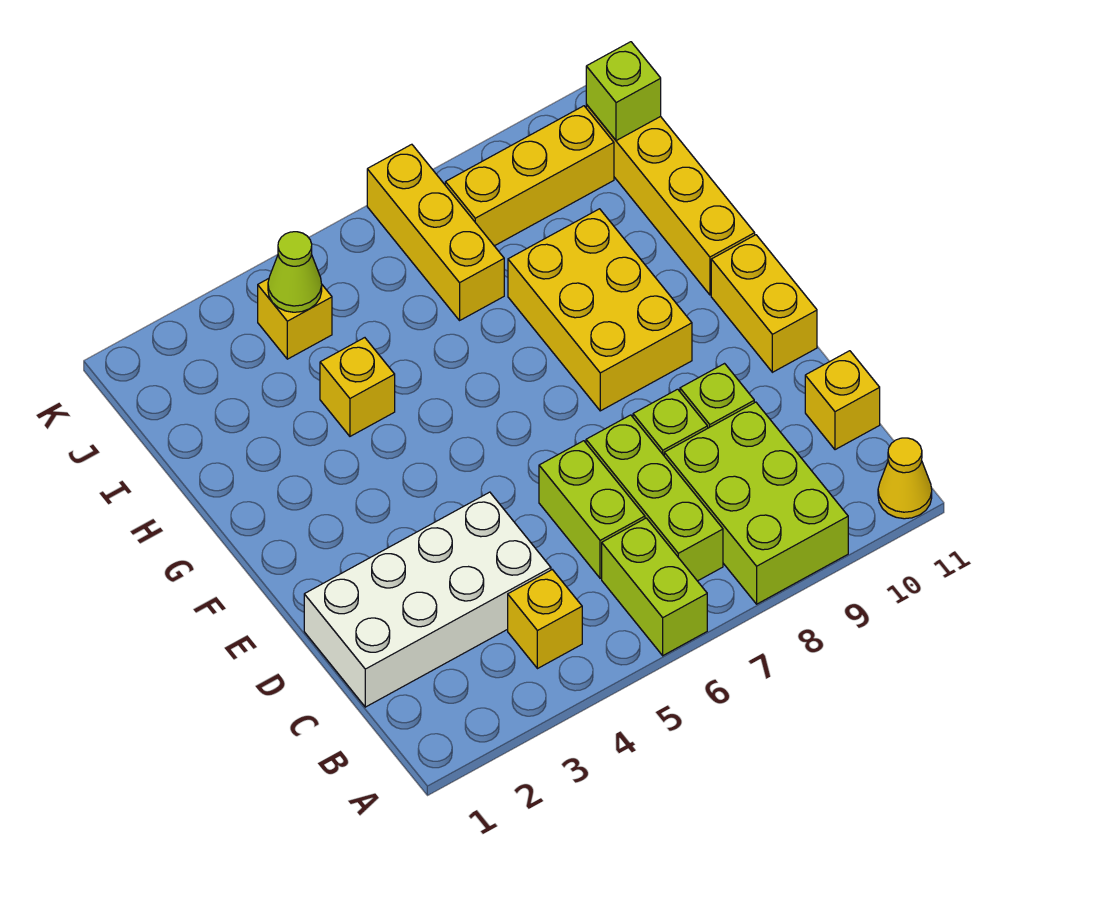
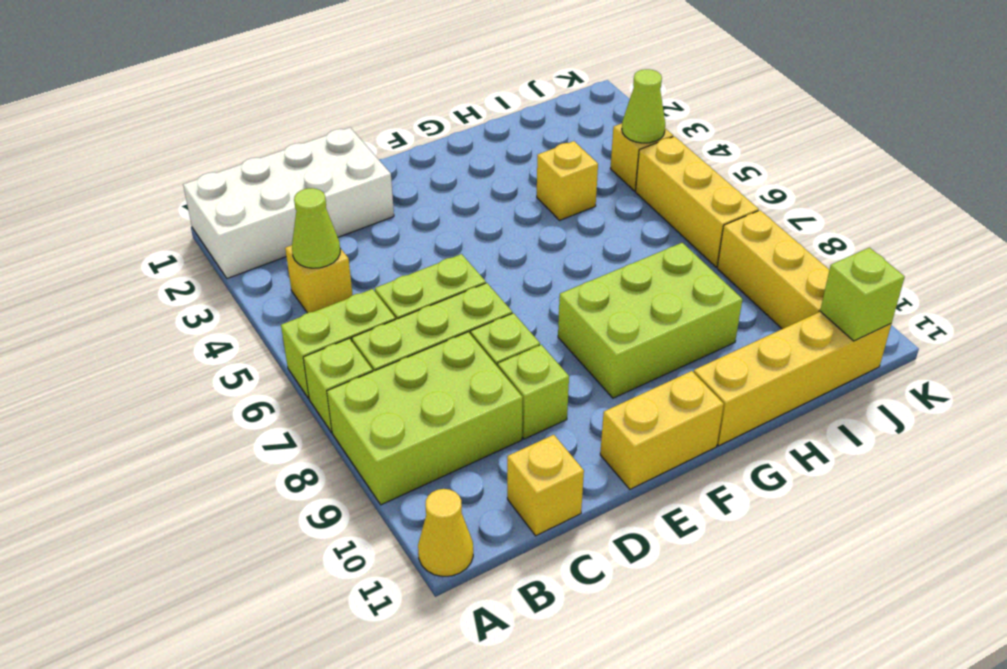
none -> lime 1x1 brick [303,339,373,432]
none -> lime 1x1 cone [292,188,340,268]
white 2x4 brick [304,492,551,707] -> white 2x4 brick turned to [183,128,394,278]
yellow 2x3 brick [508,209,692,411] -> lime 2x3 brick [558,243,742,398]
yellow 1x3 brick [367,144,504,320] -> yellow 1x3 brick turned to [636,136,759,267]

